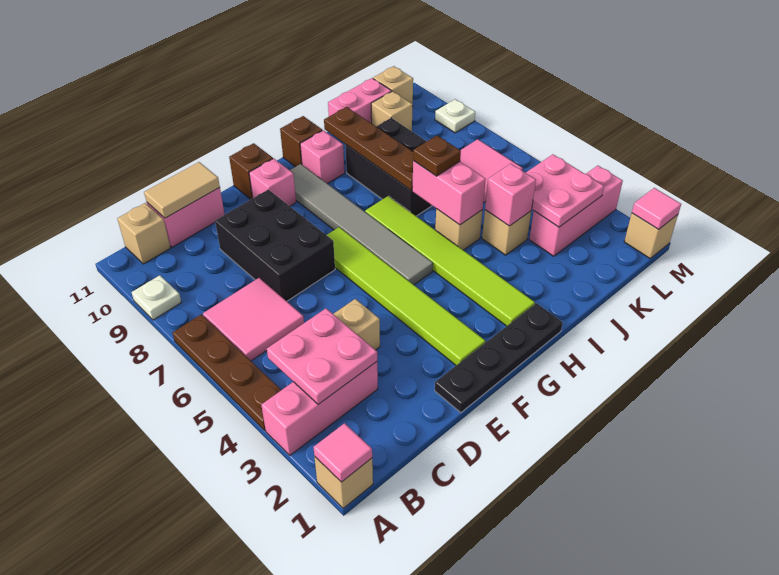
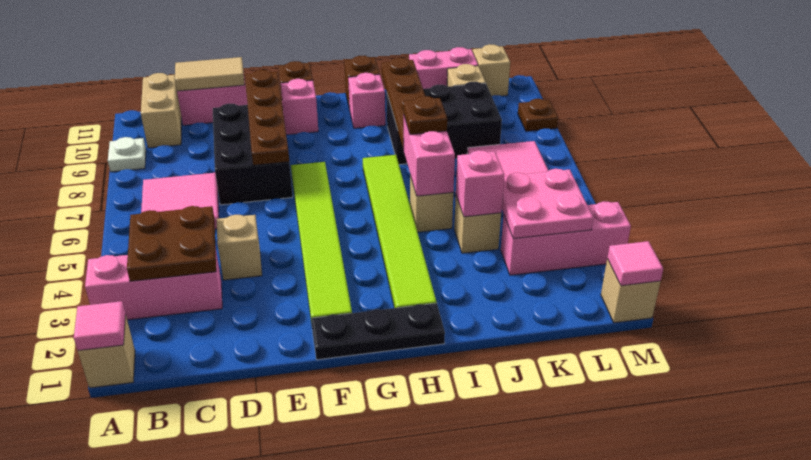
brown 1x4 plate [173,314,281,430] -> brown 1x4 plate moved to [245,70,289,165]
pink 2x2 plate [267,309,377,404] -> brown 2x2 plate [127,206,216,281]
tan 1x1 brick [117,203,170,264] -> tan 1x2 brick [141,73,181,148]
black 1x4 plate [435,303,563,413] -> black 1x3 plate [311,303,445,360]
grey 1x6 tile [290,164,433,285] -> none
black 2x3 brick [345,118,432,216] -> black 2x3 brick turned to [387,82,502,165]
white 1x1 plate [435,99,475,133] -> brown 1x1 plate [518,99,558,131]

